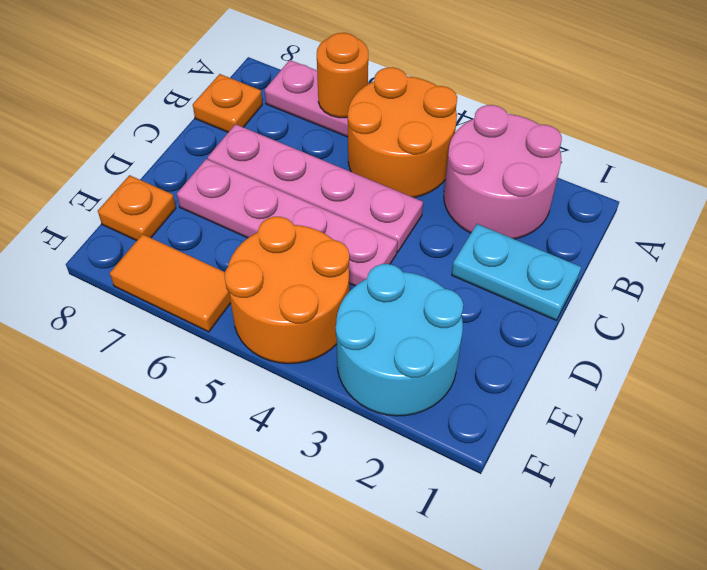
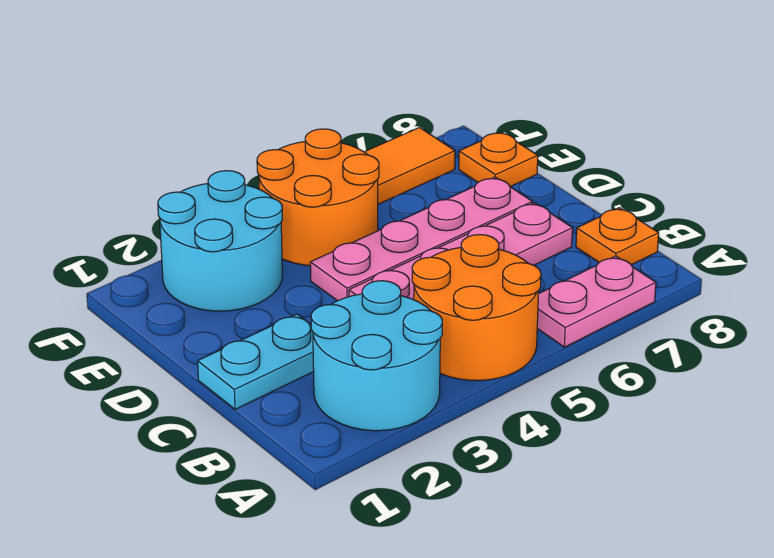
pink 2x2 round brick [444,105,562,239] -> cyan 2x2 round brick [311,281,442,431]
orange 1x1 round brick [317,33,368,118] -> none

